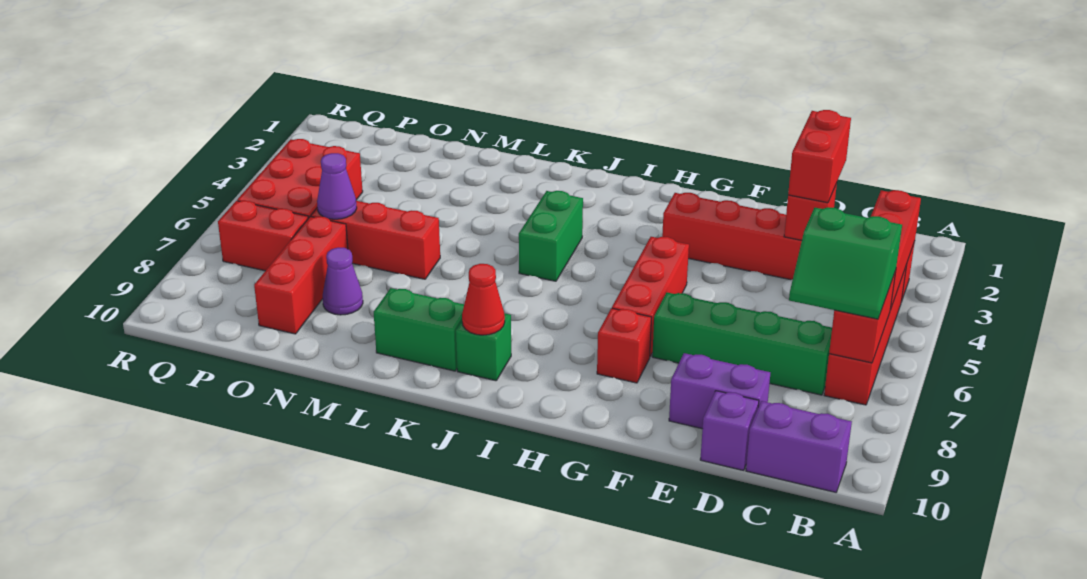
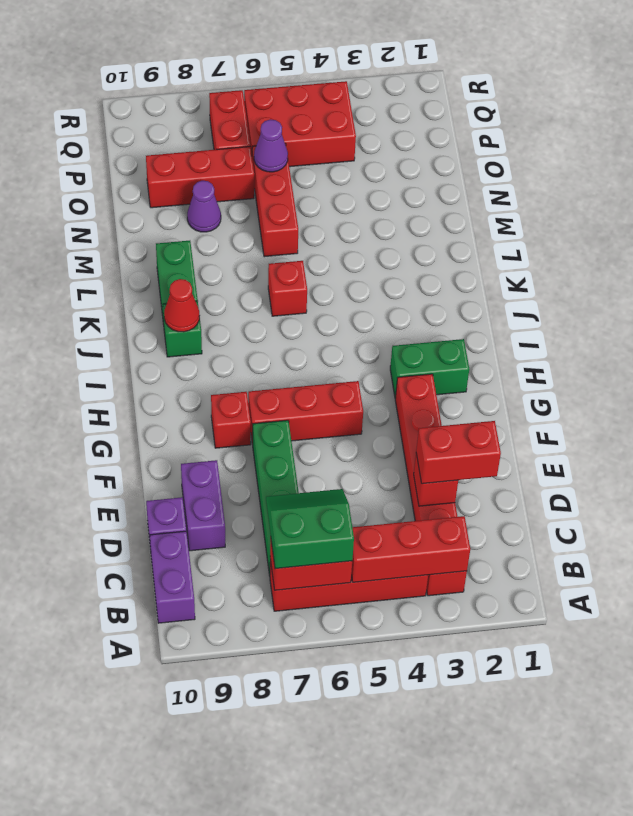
green 2x2 slope [789,207,902,319] -> green 2x2 slope turned to [266,489,354,569]
green 1x2 brick [519,191,583,281] -> green 1x2 brick moved to [390,339,469,398]
none -> red 1x1 brick [268,261,307,316]

